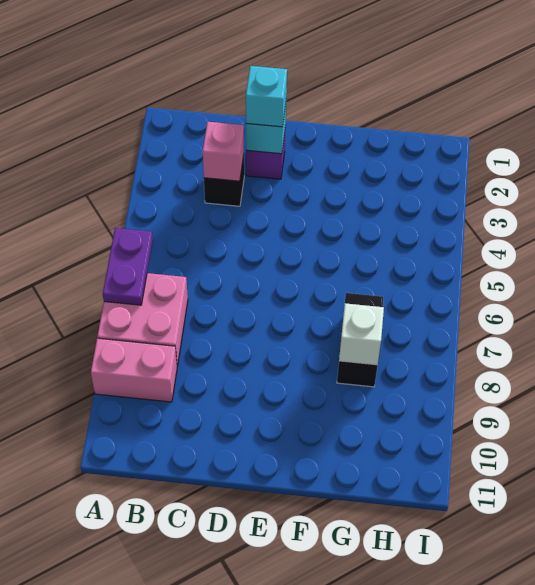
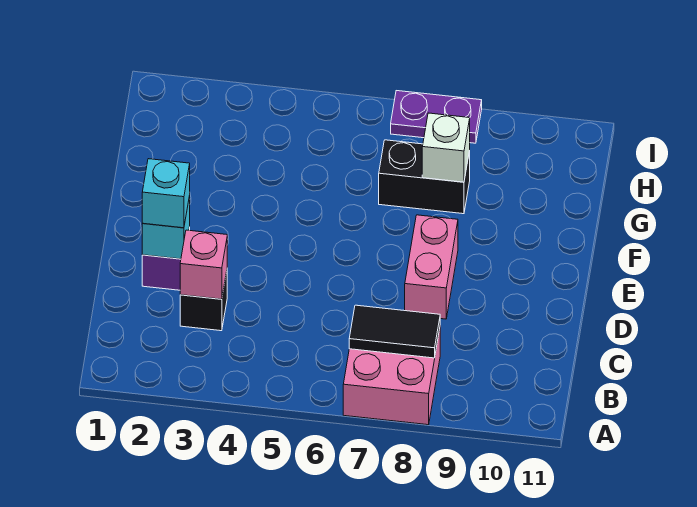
purple 1x2 plate [103,228,153,305] -> purple 1x2 plate moved to [391,91,482,143]
pink 1x2 brick [91,338,177,402] -> pink 1x2 brick moved to [405,215,458,319]
none -> black 1x2 tile [349,305,440,358]

